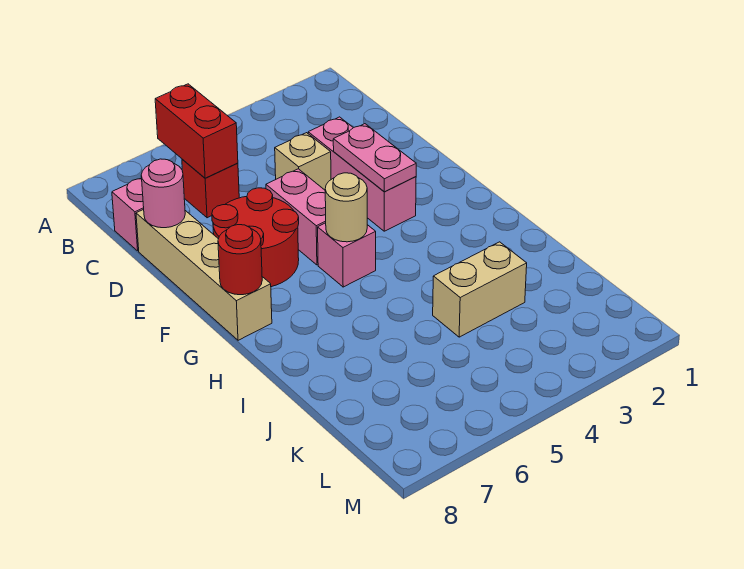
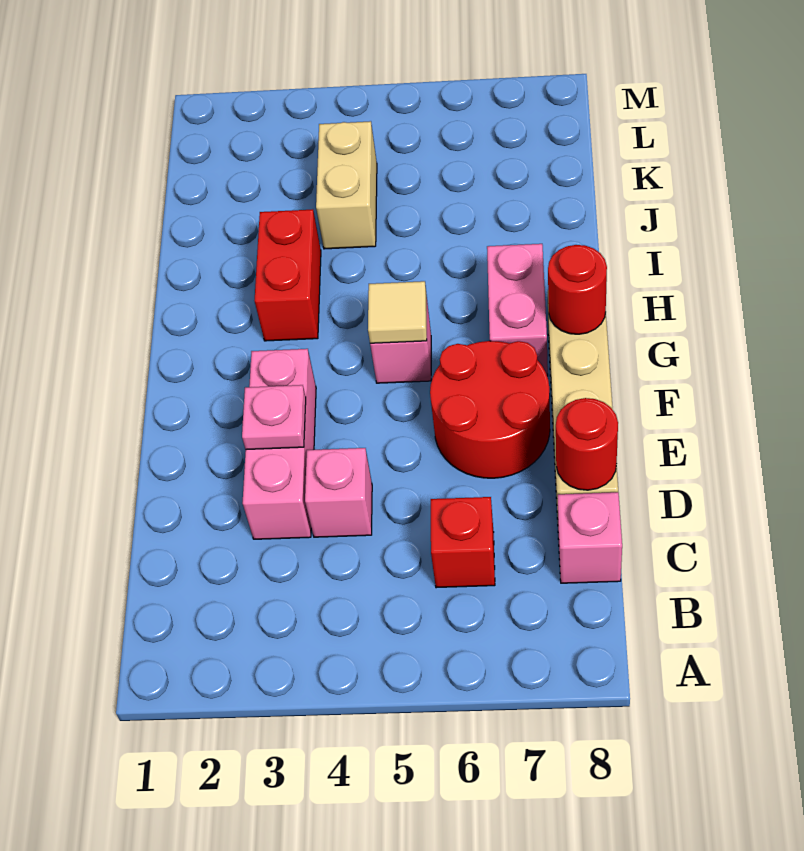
red 1x2 brick [155,84,238,178] -> red 1x2 brick moved to [254,210,321,341]
tan 1x1 brick [275,133,331,190] -> pink 1x1 brick [305,448,372,537]
pink 1x1 round brick [141,159,185,228] -> red 1x1 round brick [556,398,618,490]
pink 1x2 plate [333,124,416,192] -> pink 1x1 plate [242,385,306,450]
pink 1x2 brick [266,169,326,265] -> pink 1x2 brick moved to [487,244,548,376]
tan 1x1 round brick [325,173,367,242] -> tan 1x1 tile [368,281,427,343]
tan 1x2 brick [433,242,527,337] -> tan 1x2 brick turned to [316,121,377,249]

